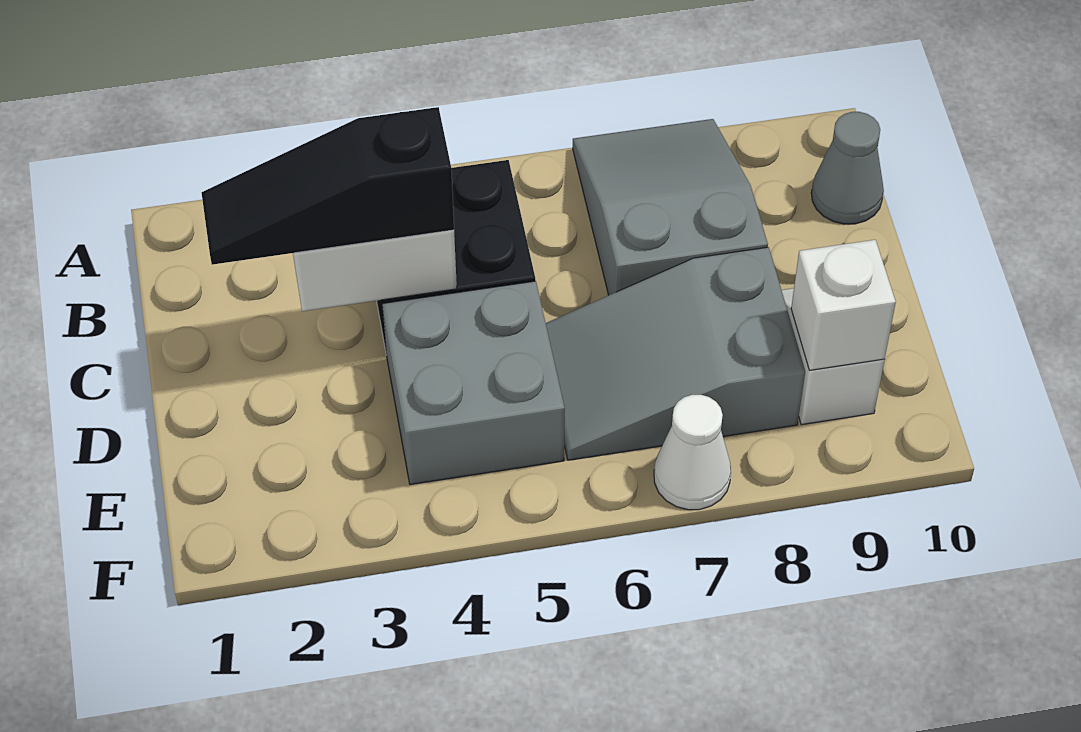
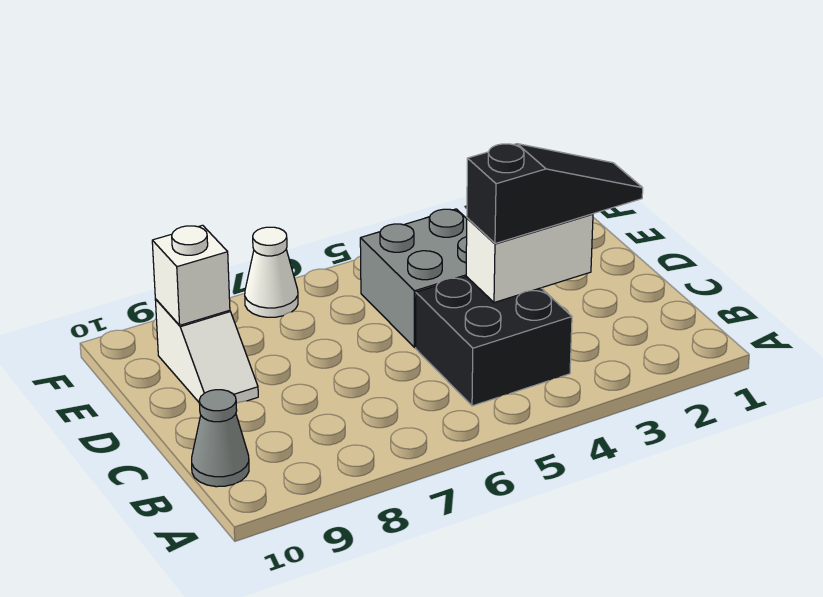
grey 2x3 slope [573,119,768,295] -> none
grey 2x3 slope [546,247,805,460] -> none

